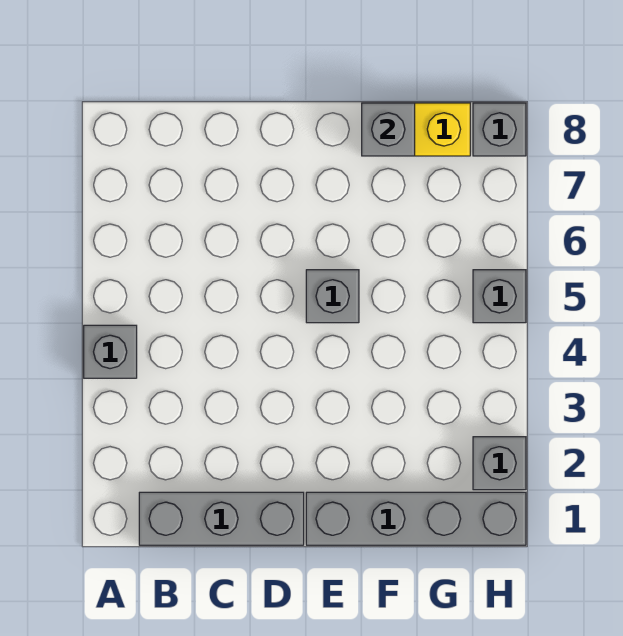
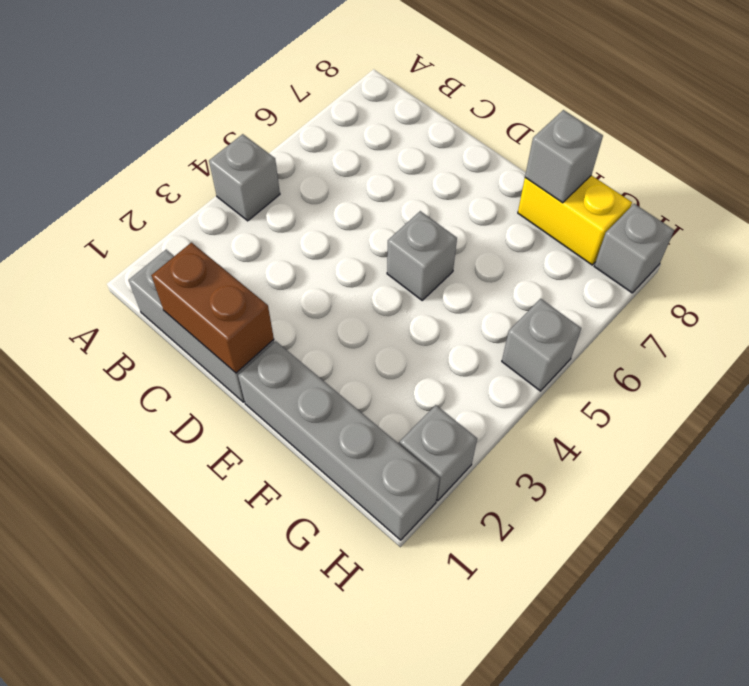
none -> brown 1x2 brick [151,243,274,373]

